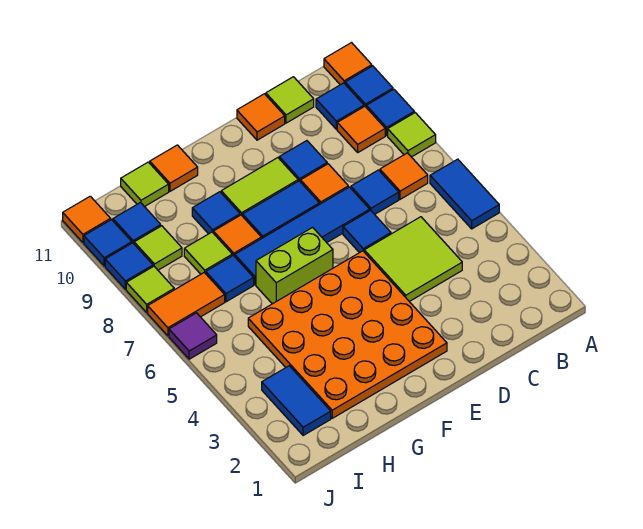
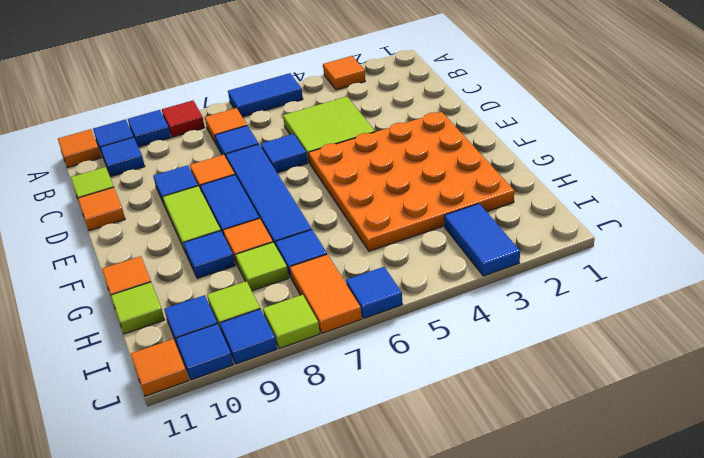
lime 1x1 tile [388,113,436,157] -> red 1x1 tile [162,101,205,137]
orange 1x1 tile [337,106,385,152] -> orange 1x1 tile moved to [323,56,365,90]
lime 1x2 brick [256,228,333,304] -> none
blue 1x2 tile [262,366,331,436] -> blue 1x2 tile turned to [444,204,520,276]
purple 1x1 tile [169,313,217,359] -> blue 1x1 tile [346,267,403,318]

